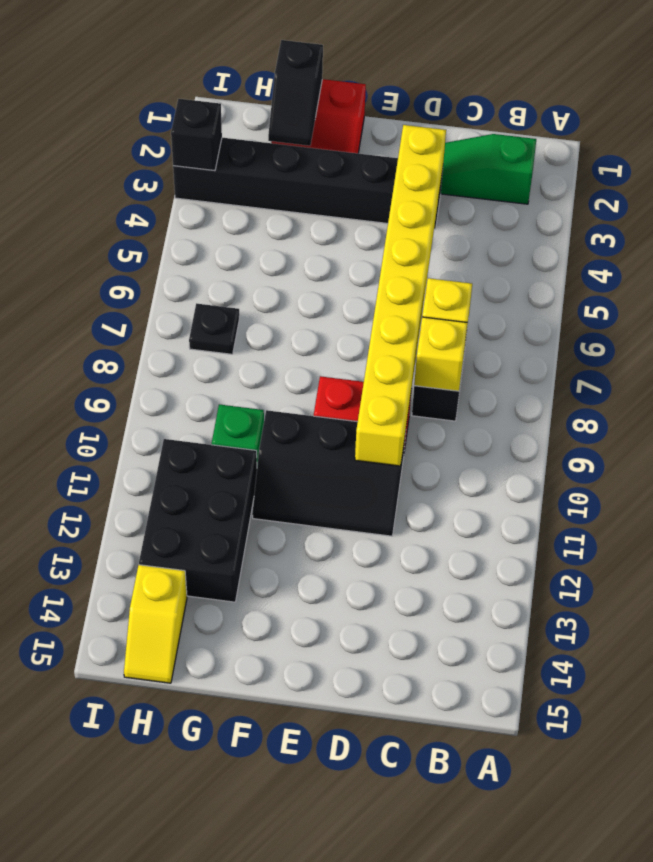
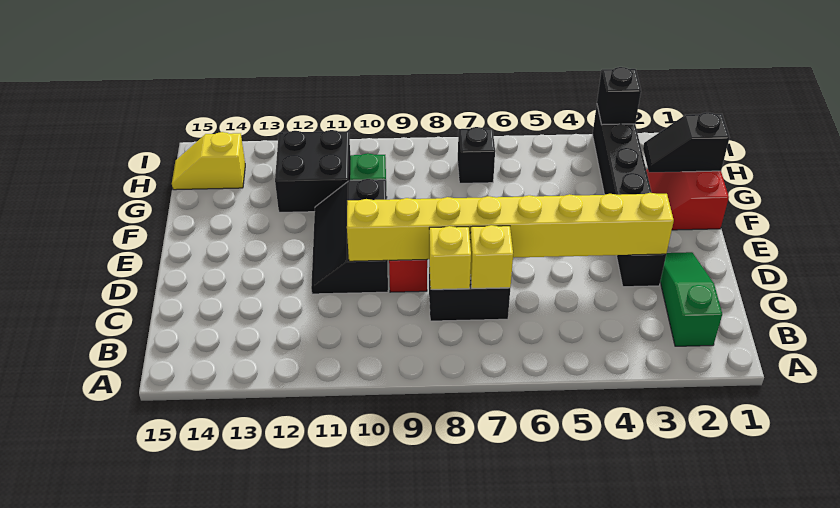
black 2x3 brick [139,439,257,602] -> black 2x2 brick [275,130,350,212]
black 1x1 plate [189,303,239,354] -> black 1x1 brick [458,127,495,183]

